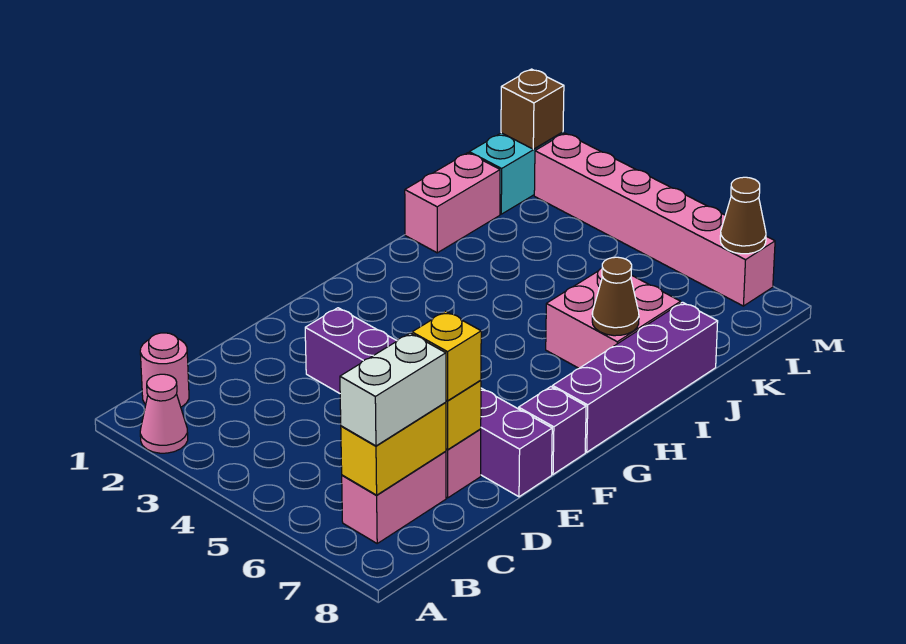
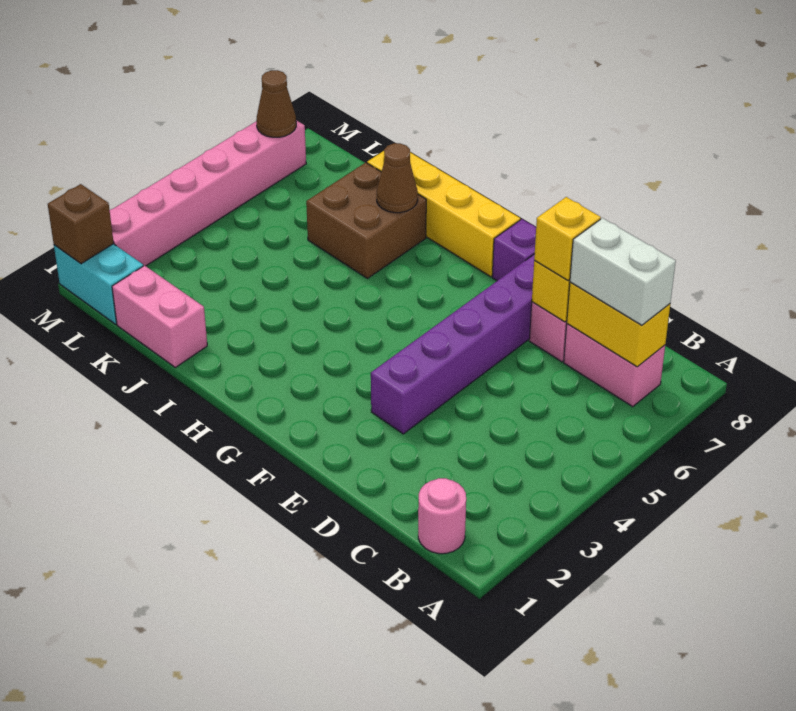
pink 1x1 cone [140,374,188,453] -> none
purple 1x4 brick [552,302,718,452] -> yellow 1x4 brick [367,151,520,277]
pink 2x2 brick [546,268,681,368] -> brown 2x2 brick [306,163,426,278]

